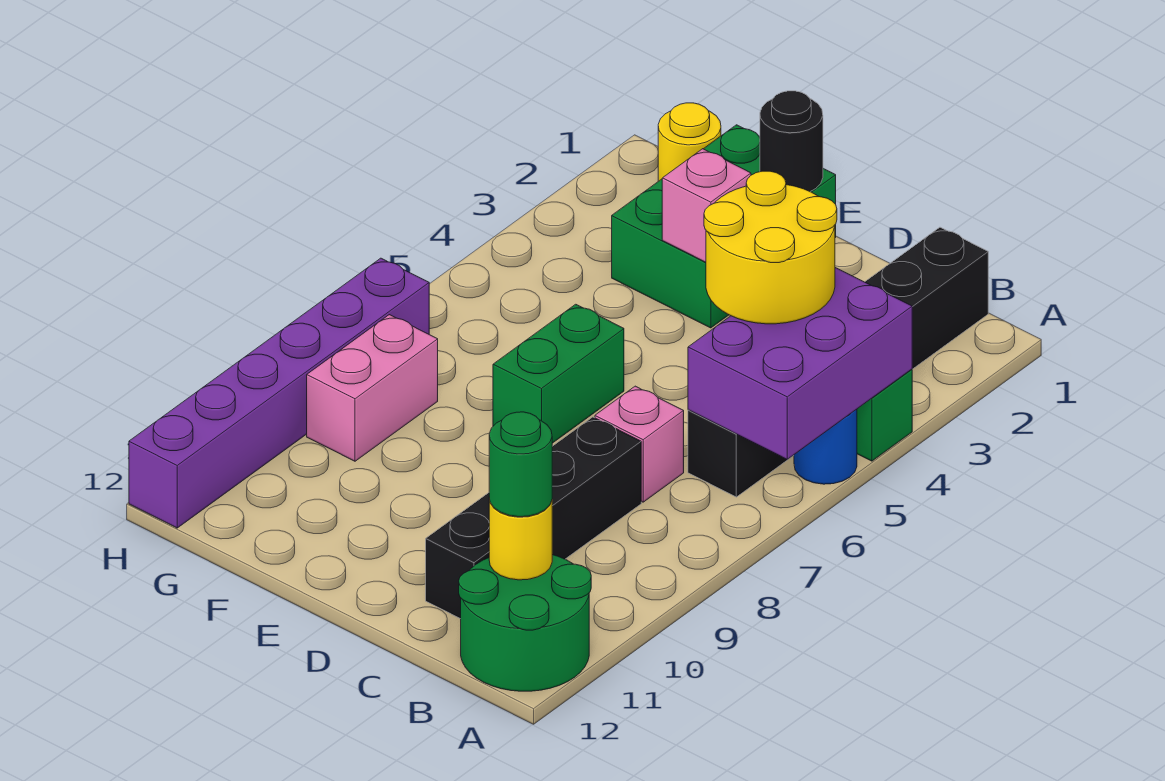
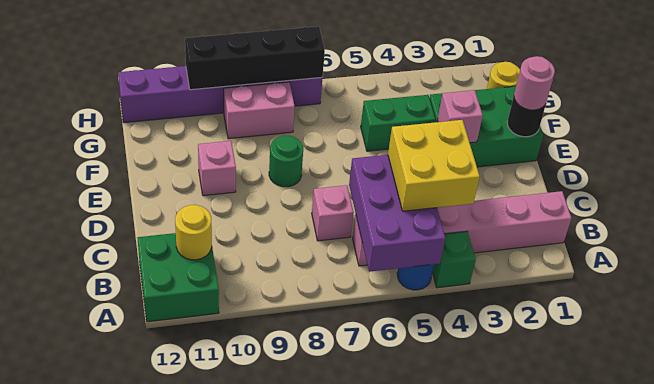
purple 2x3 brick [688,268,912,459] -> purple 2x3 brick turned to [349,155,445,272]
green 2x2 round brick [459,555,591,691] -> green 2x2 brick [137,233,219,322]
black 1x6 brick [688,227,988,497] -> pink 1x6 brick [353,191,571,266]
yellow 2x2 round brick [704,171,837,324] -> yellow 2x2 brick [388,120,480,211]
green 1x1 round brick [489,412,552,517] -> green 1x1 round brick moved to [269,136,303,187]
black 1x4 brick [426,417,641,619] -> black 1x4 brick moved to [185,26,325,90]
none -> pink 1x1 round brick [514,56,555,110]
green 1x2 brick [493,304,624,443] -> green 1x2 brick moved to [361,95,435,151]
none -> pink 1x1 brick [198,141,236,196]

